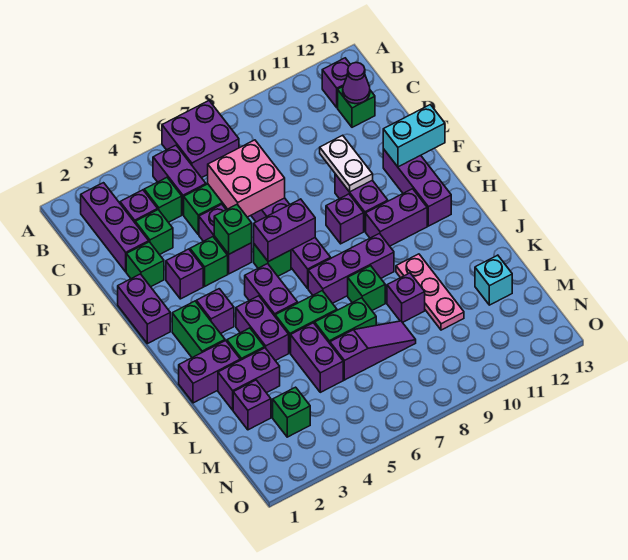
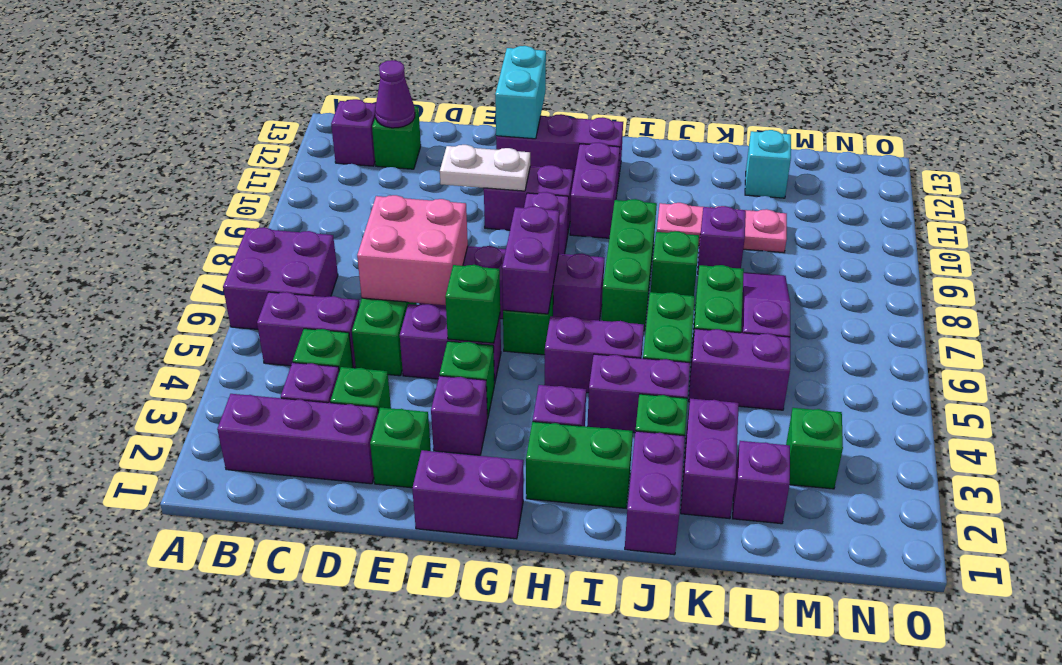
purple 1x3 brick [308,234,394,303] -> green 1x3 brick [601,199,657,331]

